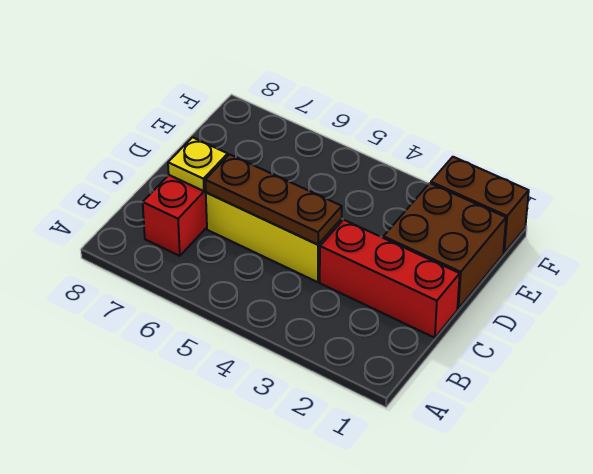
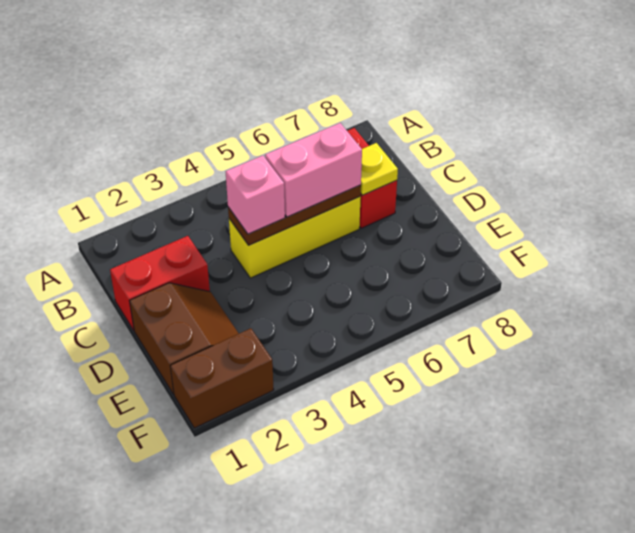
red 1x3 brick [320,220,460,338] -> red 1x2 brick [110,236,210,330]
none -> pink 1x1 brick [226,156,285,234]
none -> pink 1x2 brick [265,123,362,217]
brown 2x2 brick [383,183,506,309] -> brown 2x2 slope [130,283,239,394]

